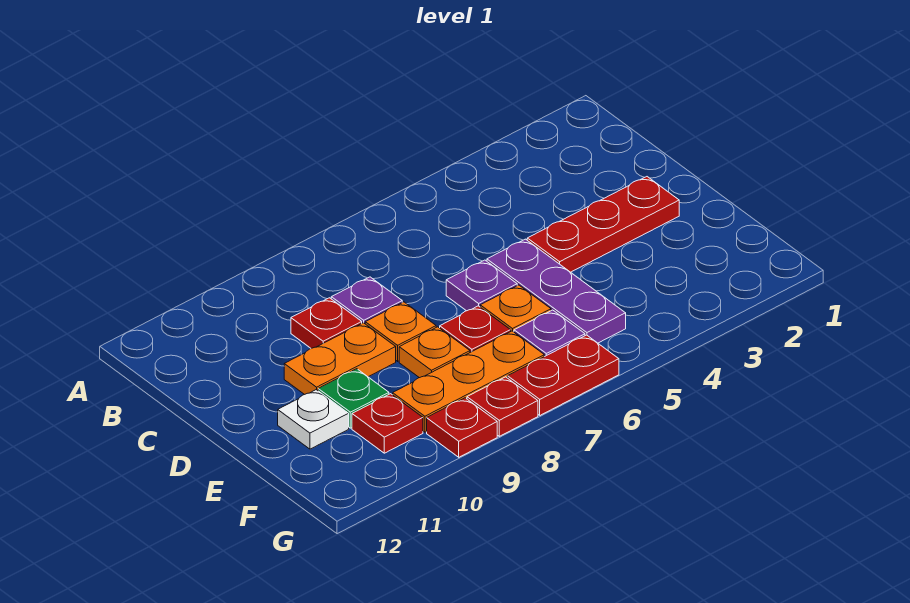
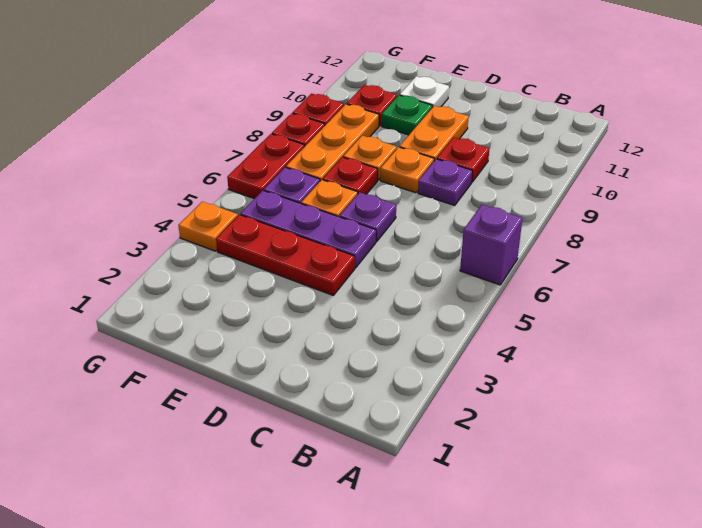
none -> purple 1x1 brick [460,205,523,285]
red 1x3 plate [527,177,679,272] -> red 1x3 plate turned to [216,215,355,295]
none -> orange 1x1 plate [178,201,238,251]

